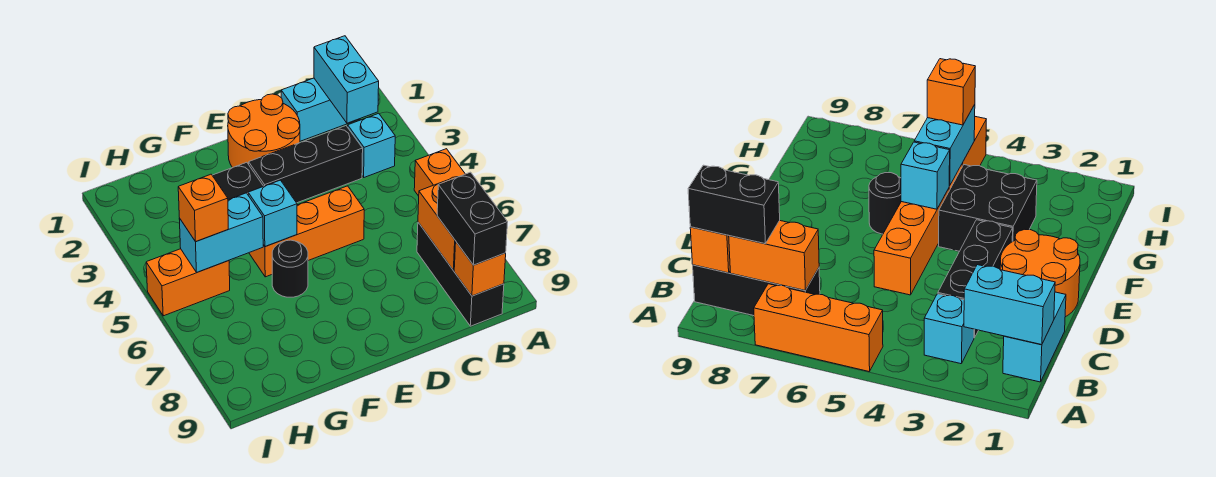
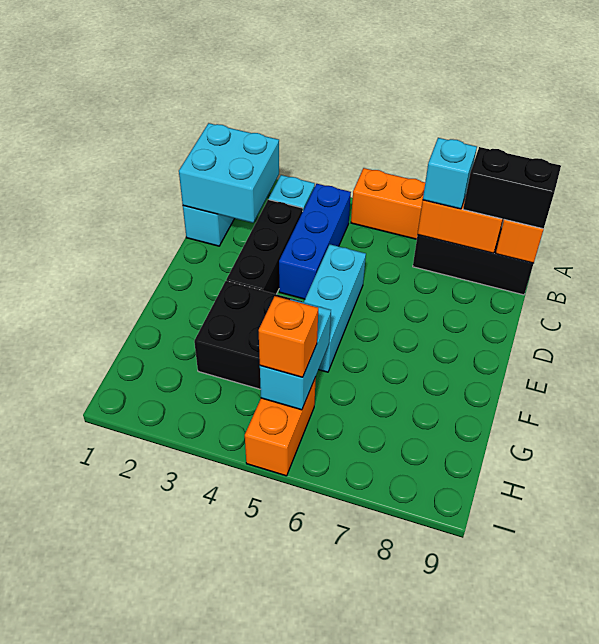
cyan 1x2 brick [314,36,379,123] -> cyan 2x2 brick [179,123,279,223]
none -> blue 1x3 brick [279,184,351,299]
orange 2x2 round brick [228,94,300,168] -> none
orange 1x3 brick [249,186,364,277] -> cyan 1x3 brick [304,244,366,372]
cyan 1x1 brick [248,180,297,247] -> cyan 1x1 brick moved to [423,138,477,209]
black 1x1 round brick [272,240,308,297] -> none

